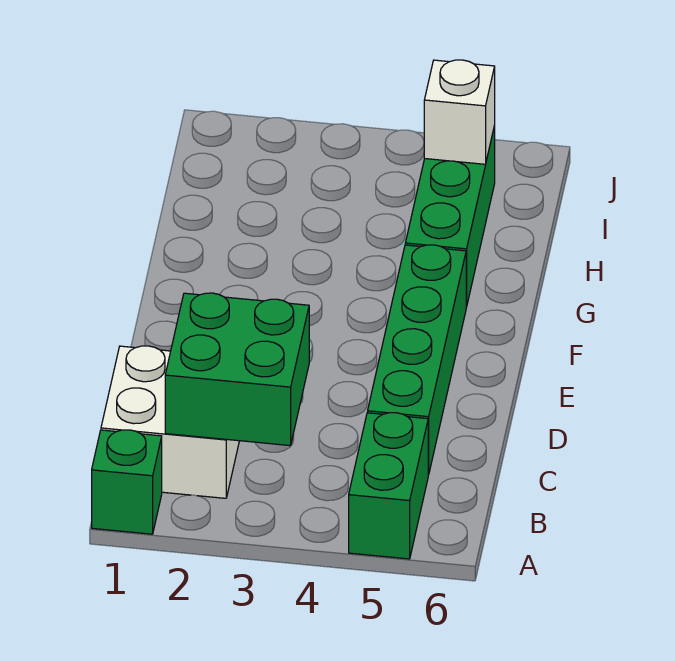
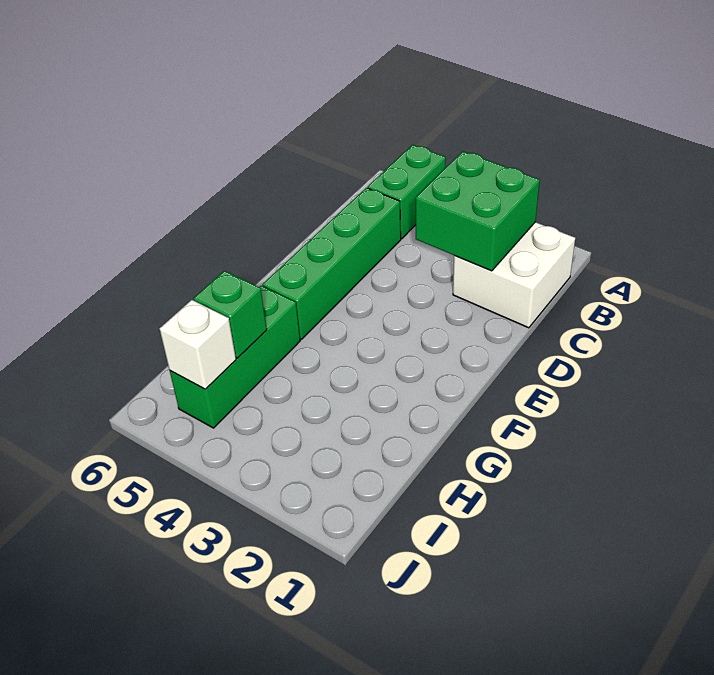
green 1x1 brick [92,430,162,534] -> green 1x1 brick moved to [193,271,267,358]

